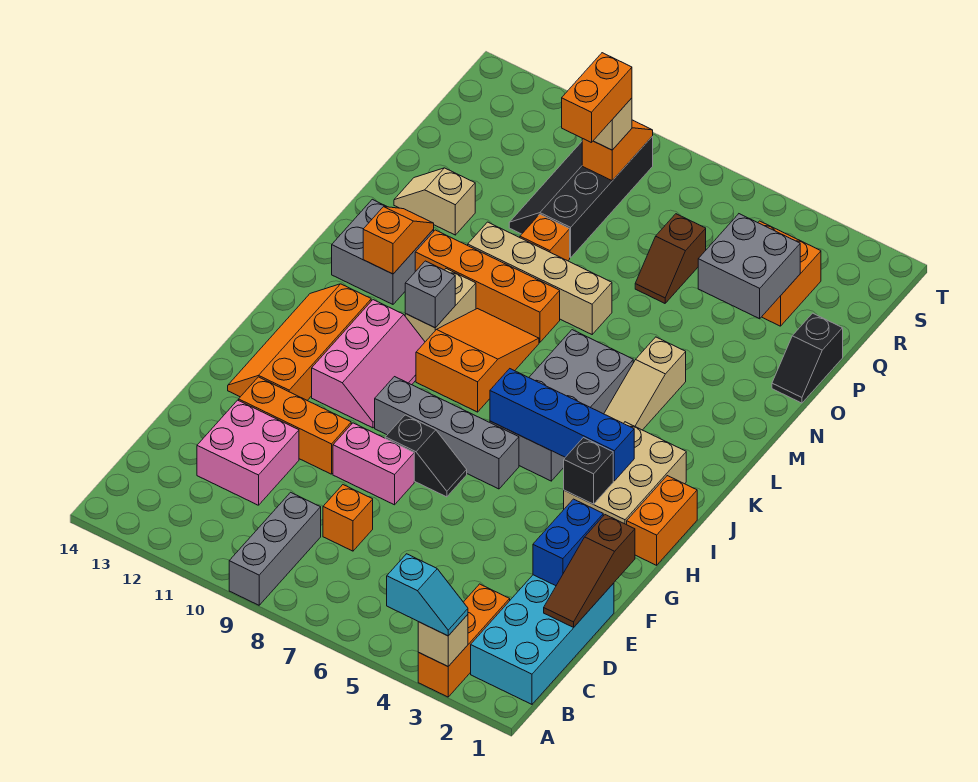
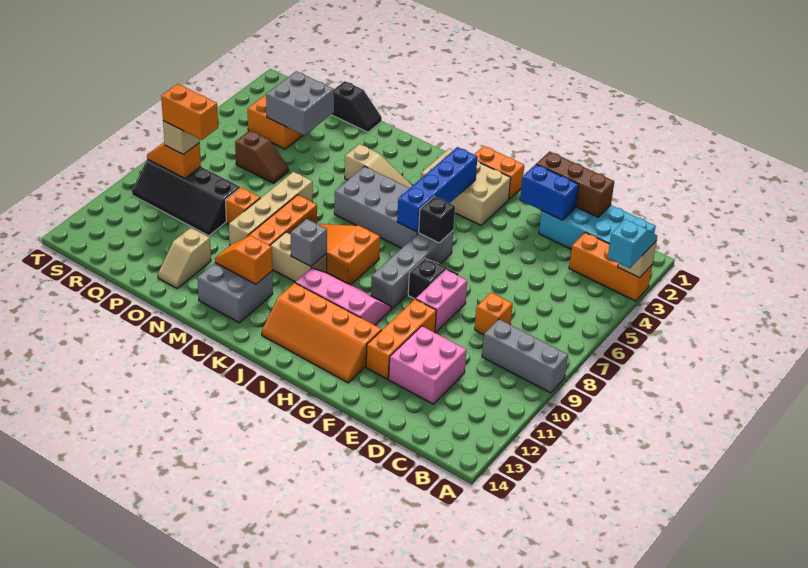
brown 1x3 slope [544,515,635,627] -> brown 1x3 brick [537,152,614,217]
black 1x1 brick [564,438,613,504] -> black 1x1 brick moved to [418,196,455,243]

